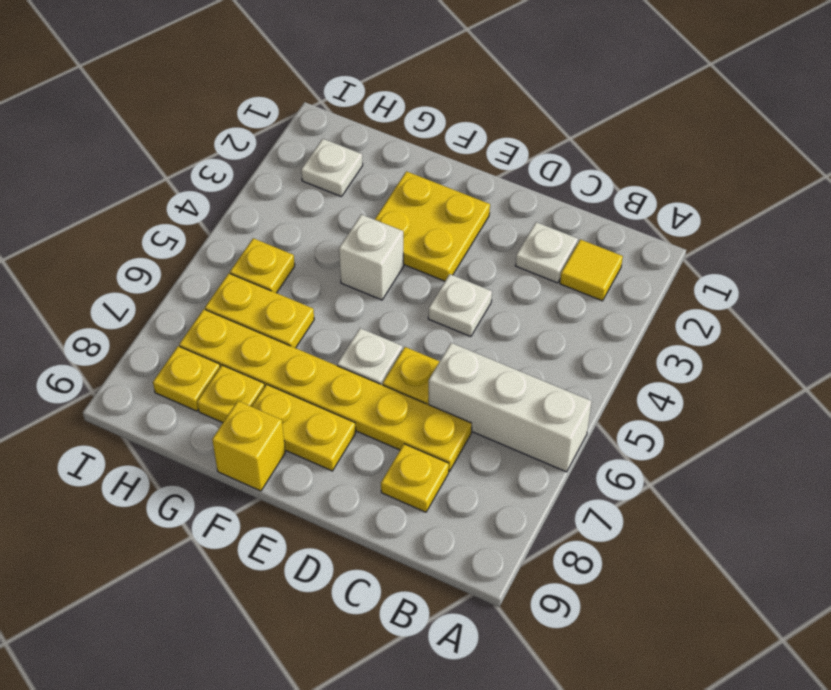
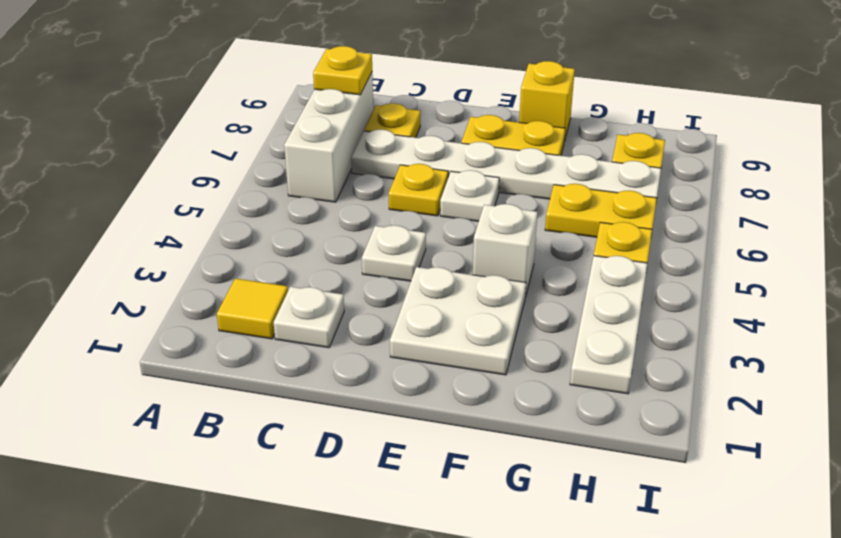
white 1x3 brick [429,343,592,472] -> white 1x3 brick turned to [284,73,373,202]
yellow 1x6 plate [179,309,472,471] -> white 1x6 plate [351,130,661,199]
yellow 2x2 plate [375,171,490,281] -> white 2x2 plate [390,267,526,375]
yellow 1x1 plate [197,365,265,423] -> yellow 1x1 plate moved to [313,46,372,95]
white 1x1 plate [301,139,363,197] -> white 1x3 plate [570,256,647,394]

